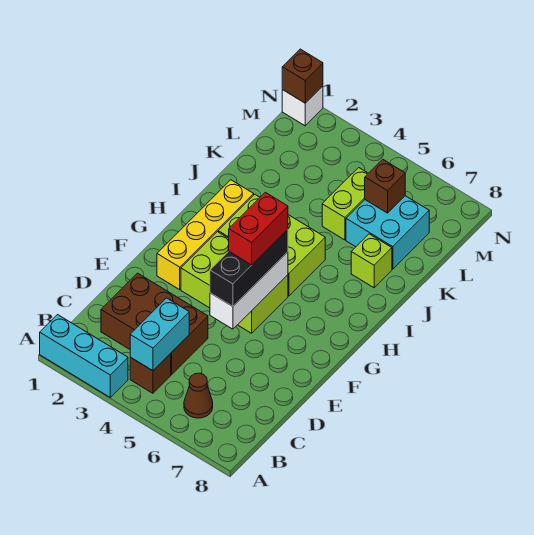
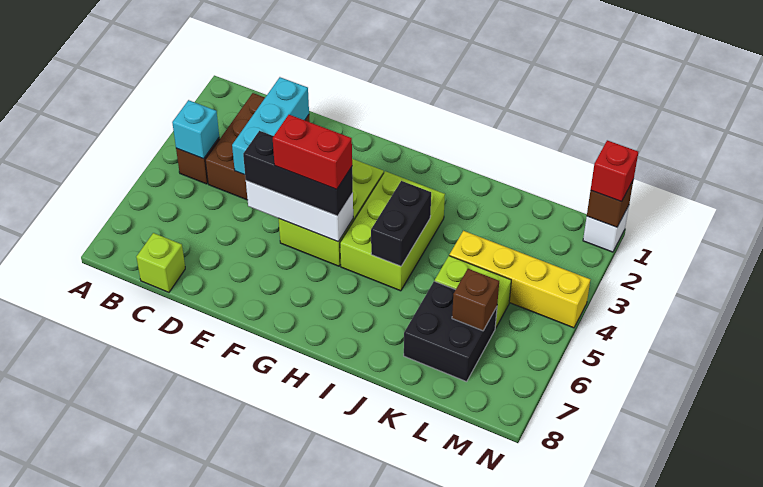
cyan 1x3 brick [40,315,128,397] -> cyan 1x3 brick moved to [232,77,309,175]
cyan 1x2 brick [130,298,189,371] -> cyan 1x1 brick [172,100,219,159]
brown 1x1 cone [184,373,213,418] -> none
yellow 1x4 brick [157,180,254,290] -> yellow 1x4 brick moved to [449,231,590,328]
none -> black 1x2 brick [371,181,431,266]
lime 1x1 brick [351,234,392,288] -> lime 1x1 brick moved to [136,233,185,292]
cyan 2x2 brick [346,196,429,269] -> black 2x2 brick [404,281,497,382]
none -> red 1x1 brick [591,140,638,202]

